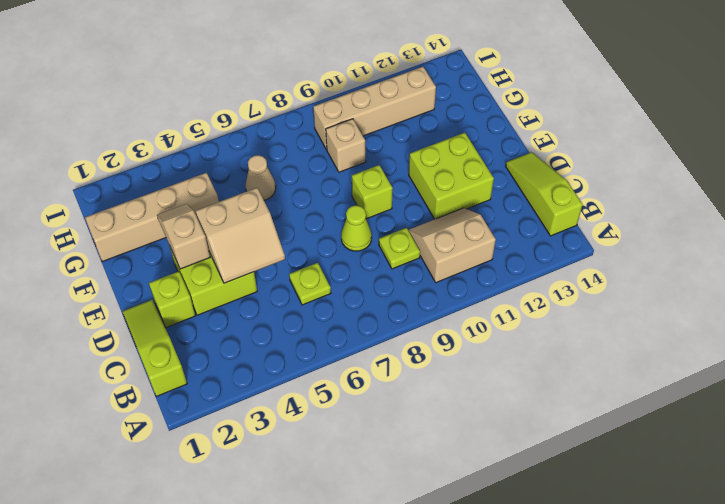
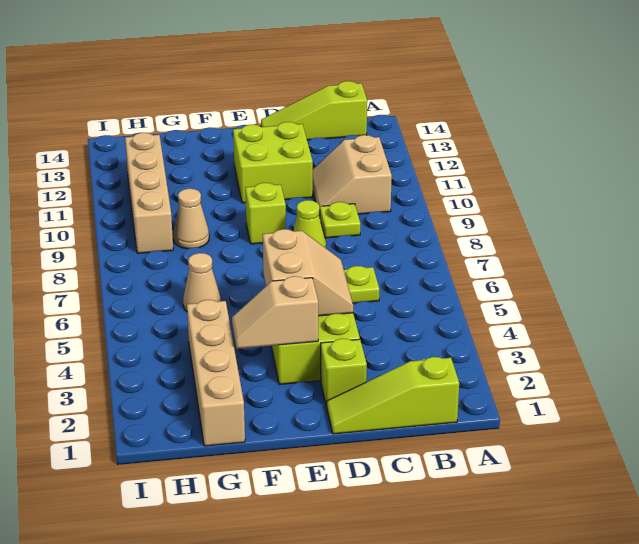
tan 1x1 brick [326,119,366,172] -> tan 1x1 cone [173,189,209,249]

